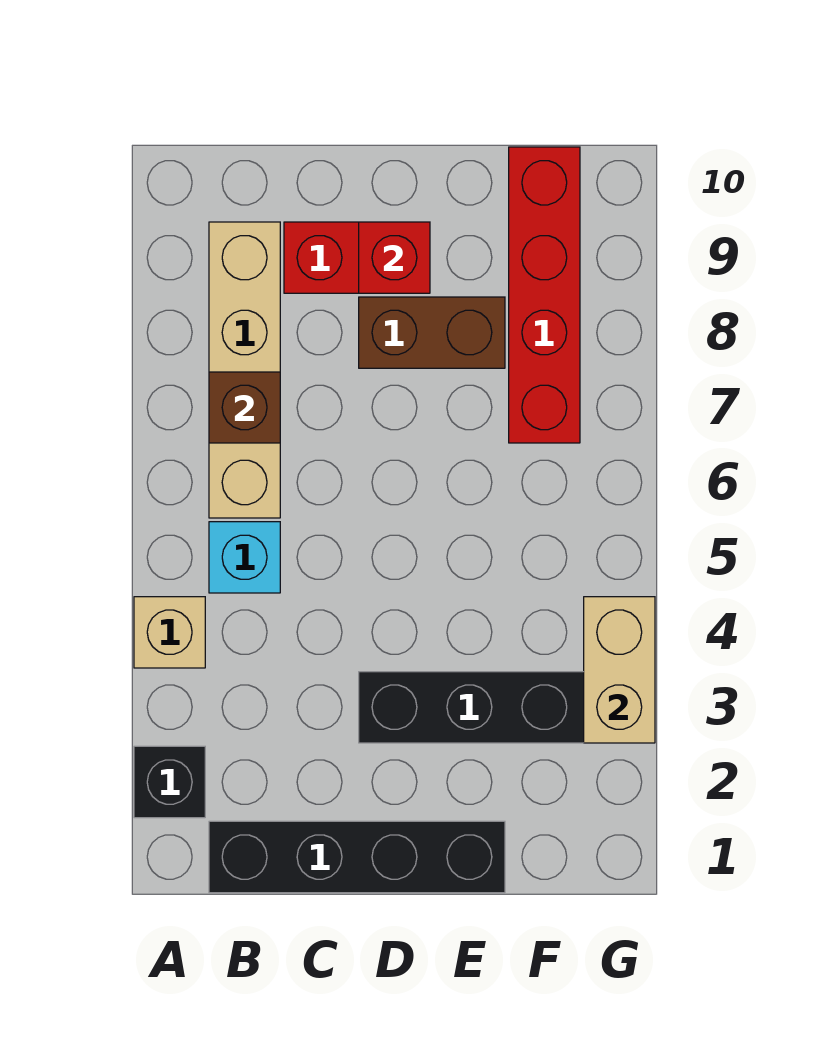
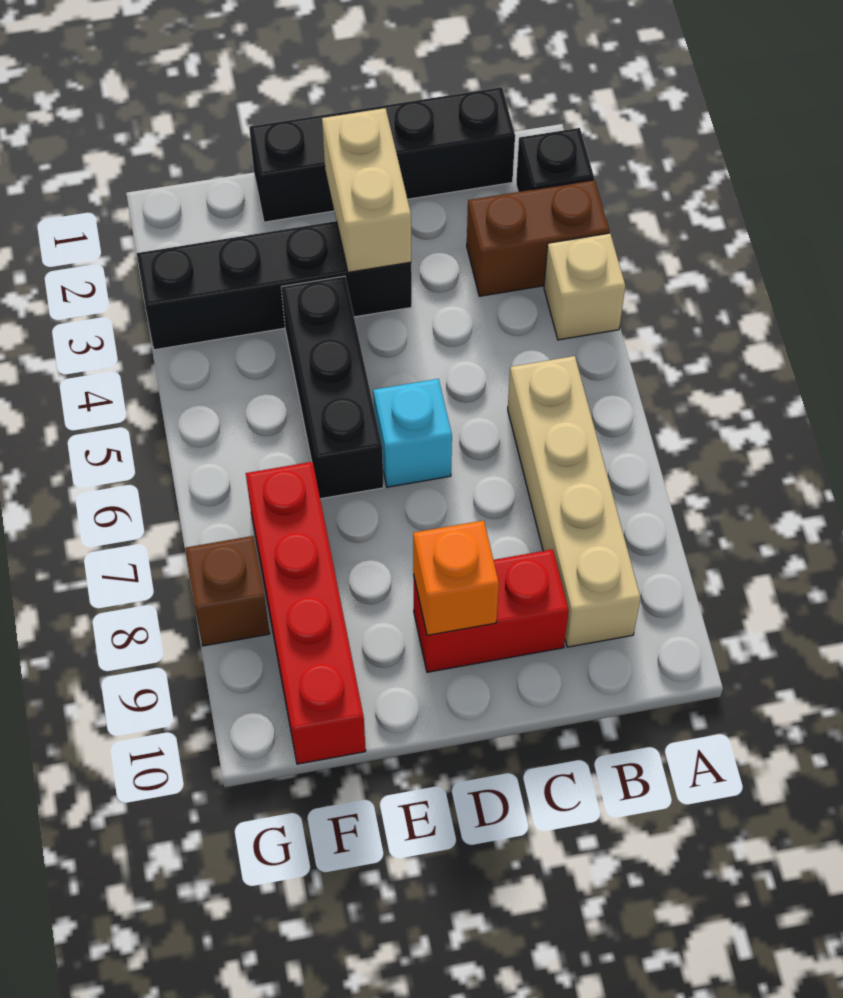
cyan 1x1 brick [209,522,280,593] -> cyan 1x1 brick moved to [373,379,452,487]
brown 1x1 brick [209,372,280,443] -> brown 1x1 brick moved to [185,536,270,646]
brown 1x2 brick [359,297,505,368] -> brown 1x2 brick moved to [467,180,609,296]
red 1x1 brick [359,222,430,293] -> orange 1x1 brick [413,520,499,635]
none -> black 1x3 brick [281,276,384,499]
tan 1x2 brick [584,597,655,743] -> tan 1x2 brick moved to [322,108,411,272]

